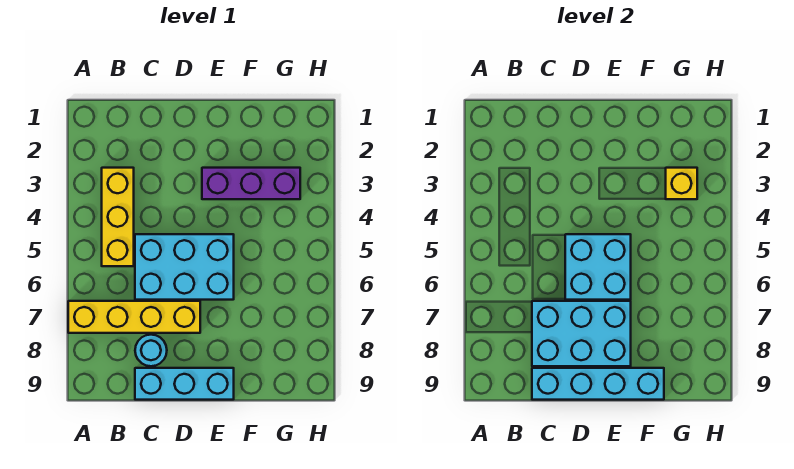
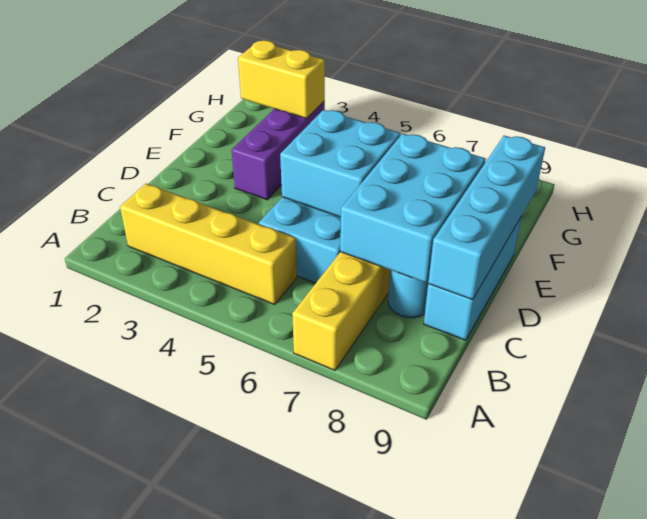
yellow 1x3 brick [102,168,134,266] -> yellow 1x4 brick [120,184,297,305]
yellow 1x1 brick [666,168,697,199] -> yellow 1x2 brick [238,40,325,119]

